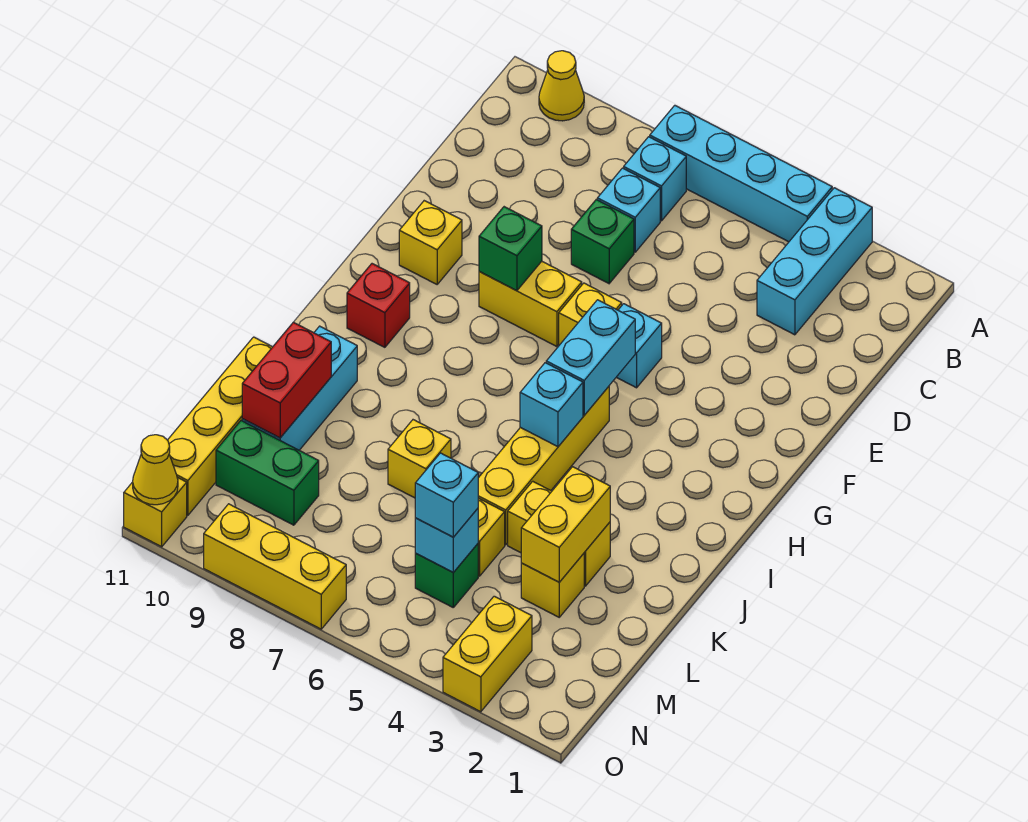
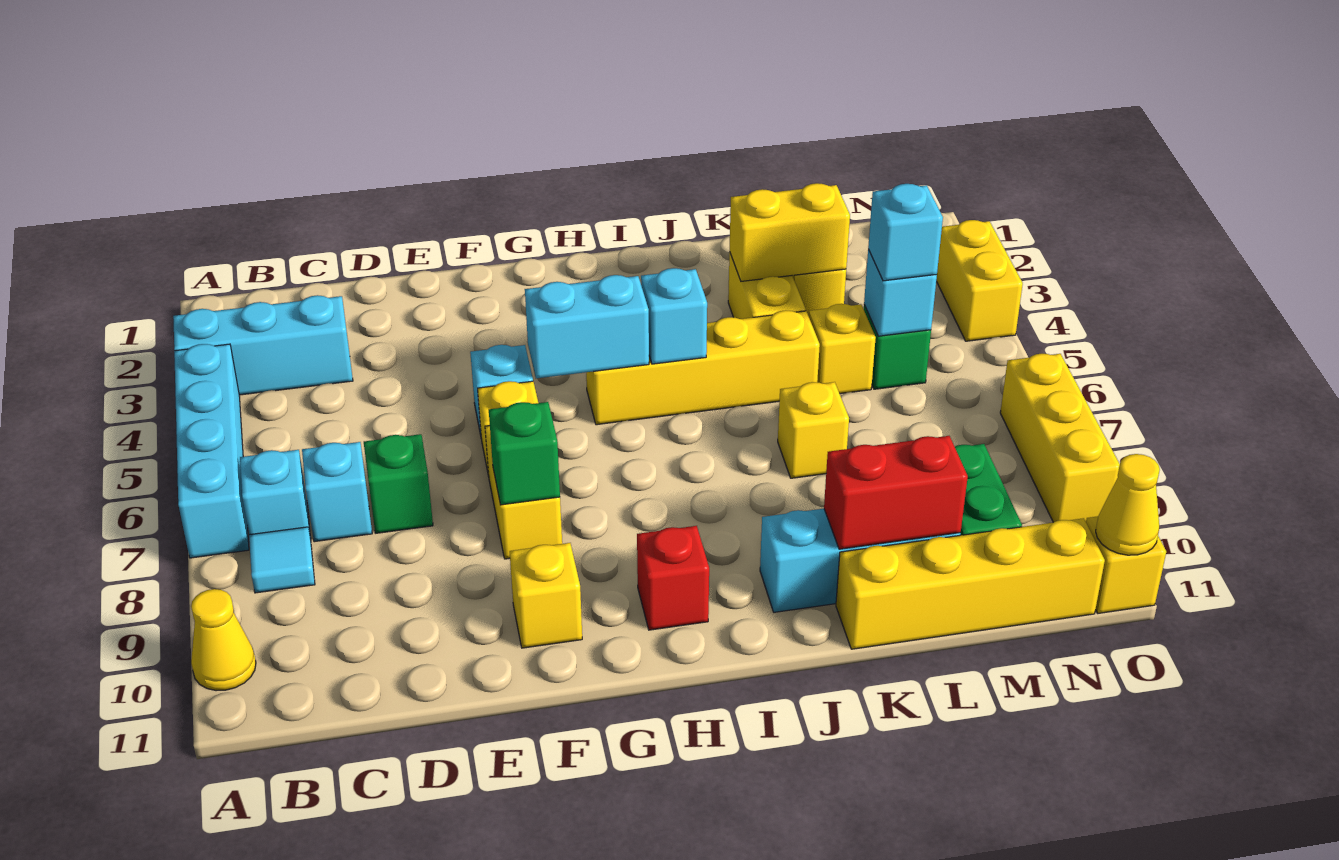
none -> cyan 1x1 tile [249,527,315,593]
yellow 1x2 brick [443,596,532,712] -> yellow 1x2 brick turned to [936,220,1023,341]

